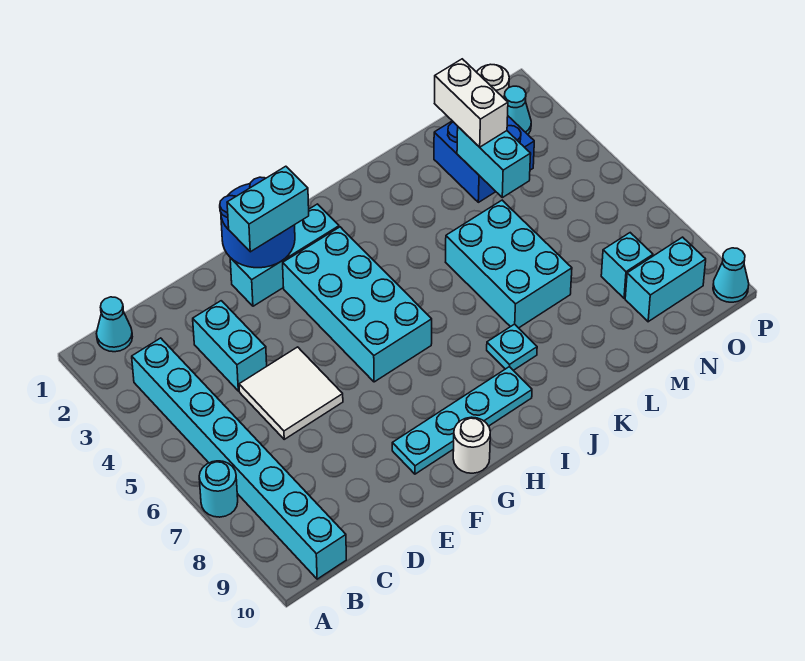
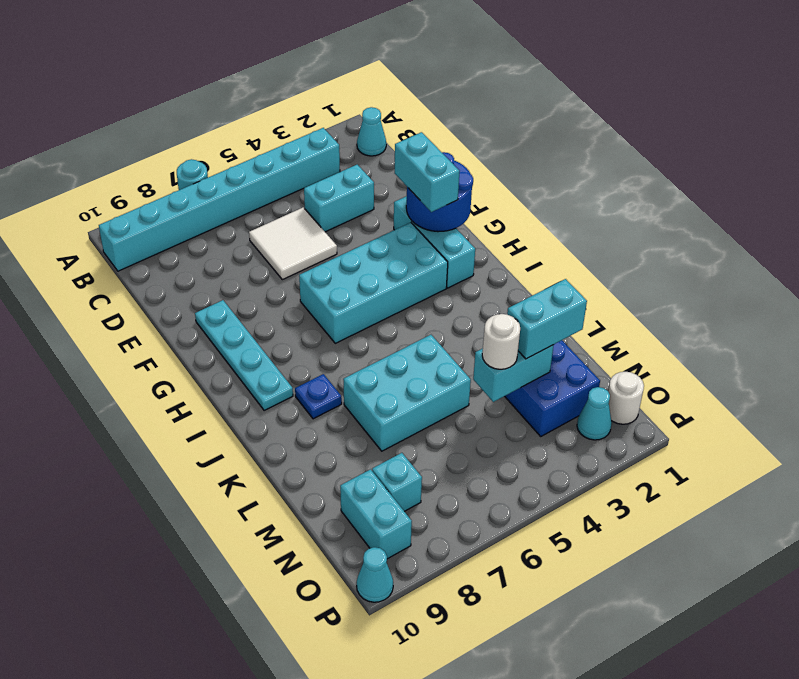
white 1x1 round brick [453,417,490,473] -> white 1x1 round brick moved to [482,314,520,369]
cyan 1x1 plate [487,324,537,370] -> blue 1x1 plate [295,374,342,419]
white 1x2 brick [435,59,508,147] -> cyan 1x2 brick [507,279,587,359]

